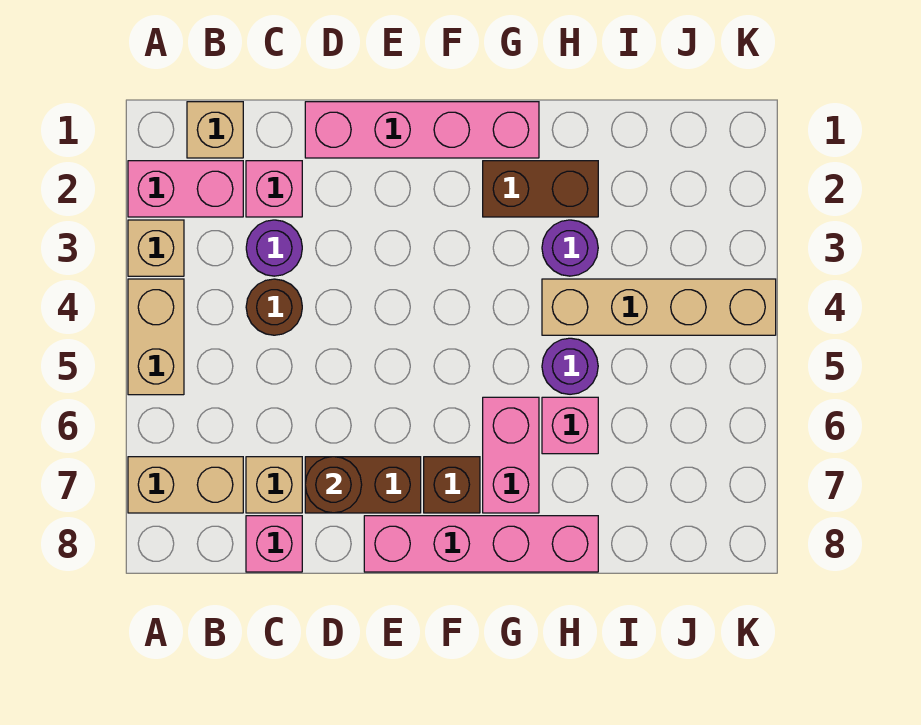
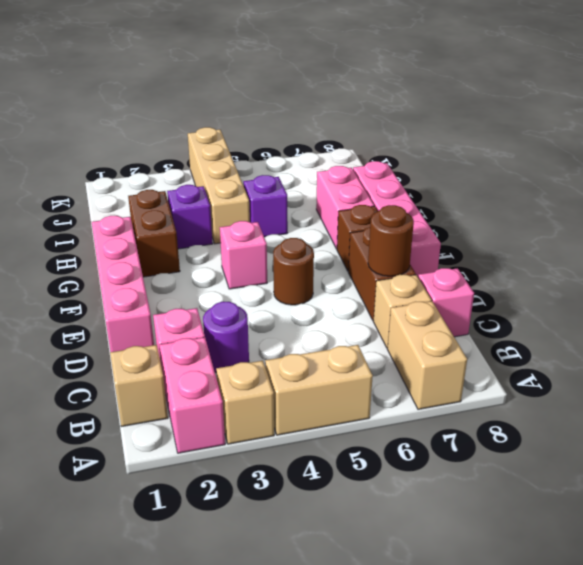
brown 1x1 round brick [246,279,302,335] -> brown 1x1 round brick moved to [273,238,314,305]
pink 1x2 brick [483,397,539,513] -> pink 1x2 brick turned to [316,166,374,249]
purple 1x1 round brick [542,220,598,276] -> purple 1x1 brick [167,185,213,249]
purple 1x1 round brick [542,338,598,394] -> purple 1x1 brick [243,175,288,237]
pink 1x1 brick [542,397,598,454] -> pink 1x1 brick moved to [220,221,267,289]

